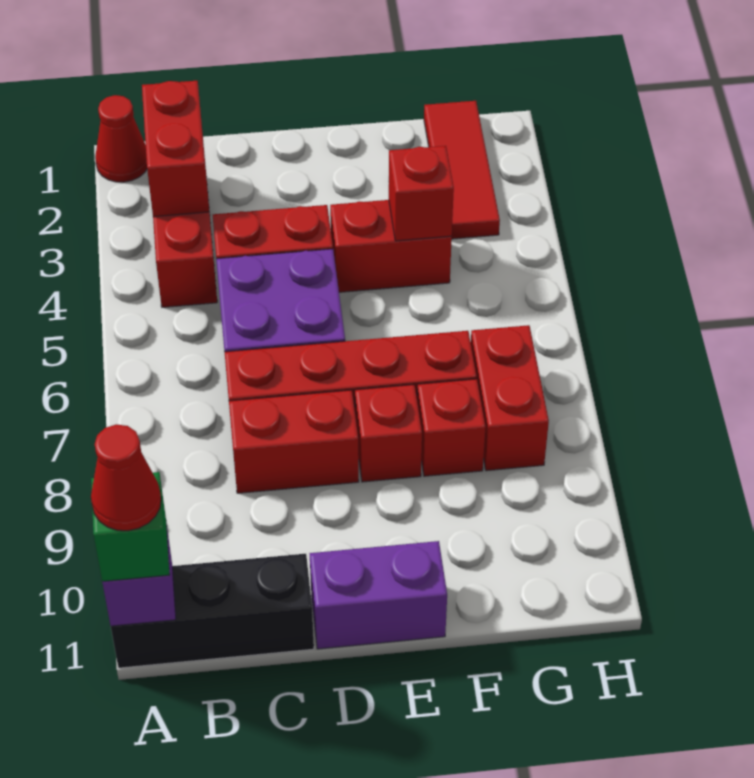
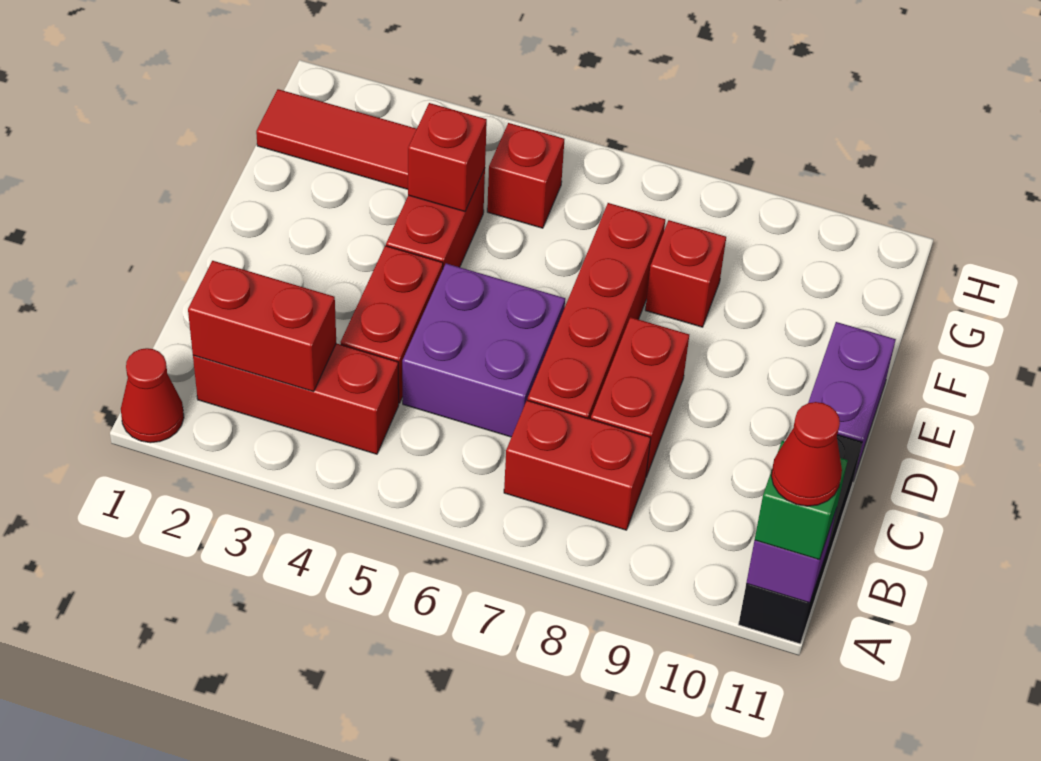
red 1x1 brick [355,385,422,482] -> red 1x1 brick moved to [487,123,564,228]
red 1x2 brick [471,325,549,471] -> red 1x2 brick moved to [504,400,651,530]

